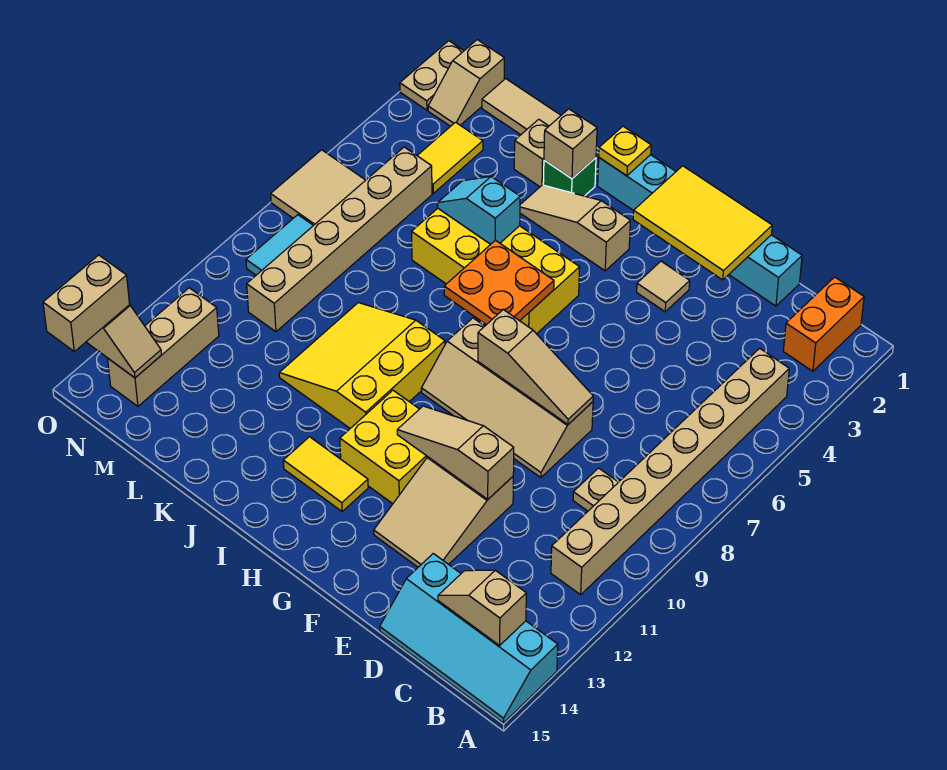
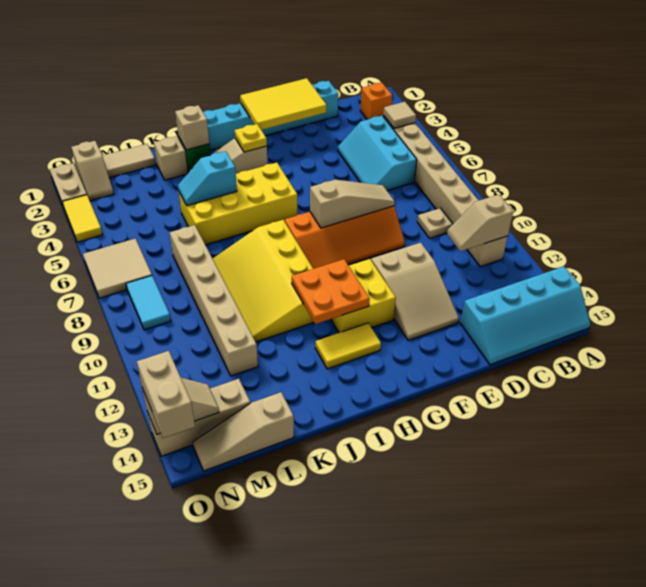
orange 1x2 brick [783,277,864,371] -> orange 1x1 brick [360,83,392,120]
tan 1x2 slope [438,570,526,645] -> tan 1x2 slope moved to [447,195,513,251]
none -> cyan 2x3 slope [338,116,417,191]
tan 2x4 slope [421,318,593,478] -> orange 2x4 slope [285,206,405,269]
tan 1x3 slope [397,406,514,499] -> tan 1x3 slope moved to [193,392,294,471]
tan 1x1 tile [637,261,690,312] -> tan 1x1 tile moved to [383,102,416,129]
orange 2x2 plate [444,240,554,325] -> orange 2x2 plate moved to [292,259,370,324]
yellow 1x1 plate [599,126,651,176] -> yellow 1x1 plate moved to [235,124,267,152]
yellow 3x3 slope [279,303,445,428] -> yellow 3x4 slope [213,220,314,342]
yellow 1x2 tile [417,122,483,193] -> yellow 1x2 tile moved to [62,195,102,242]
tan 1x6 brick [247,147,432,332] -> tan 1x6 brick moved to [170,225,258,376]
tan 1x3 brick [108,288,219,406] -> tan 1x3 brick turned to [148,379,250,456]

